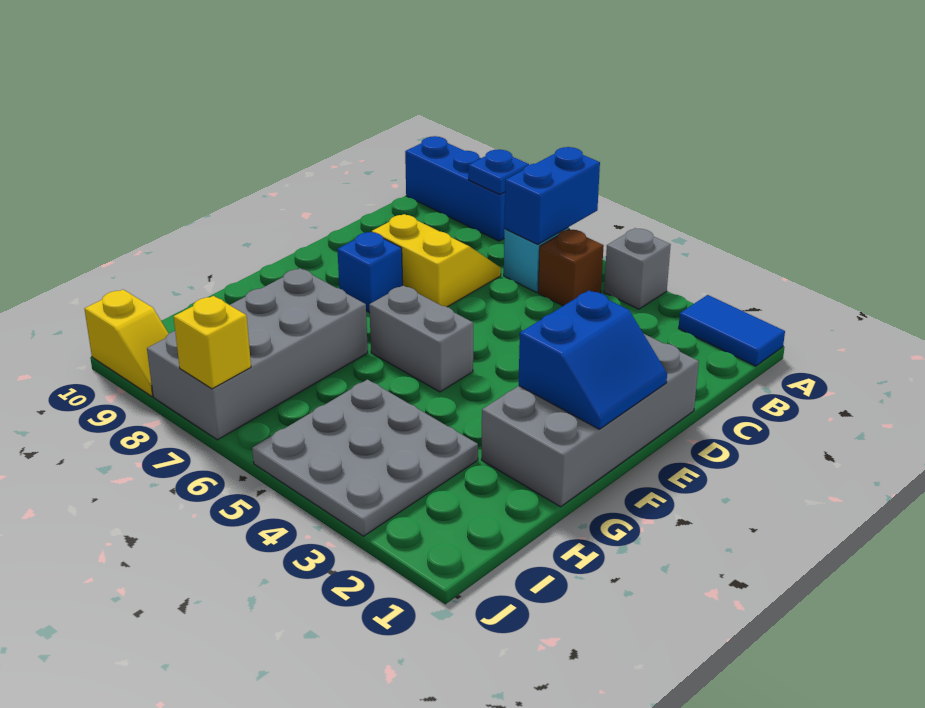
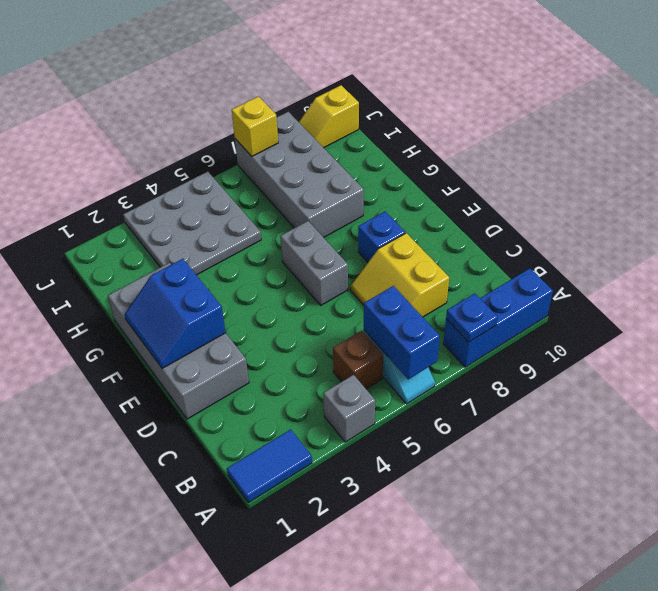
yellow 2x2 slope [372,214,501,307] -> yellow 2x2 slope turned to [350,233,449,317]
grey 1x2 brick [369,286,473,392] -> grey 1x2 brick turned to [280,221,348,305]

